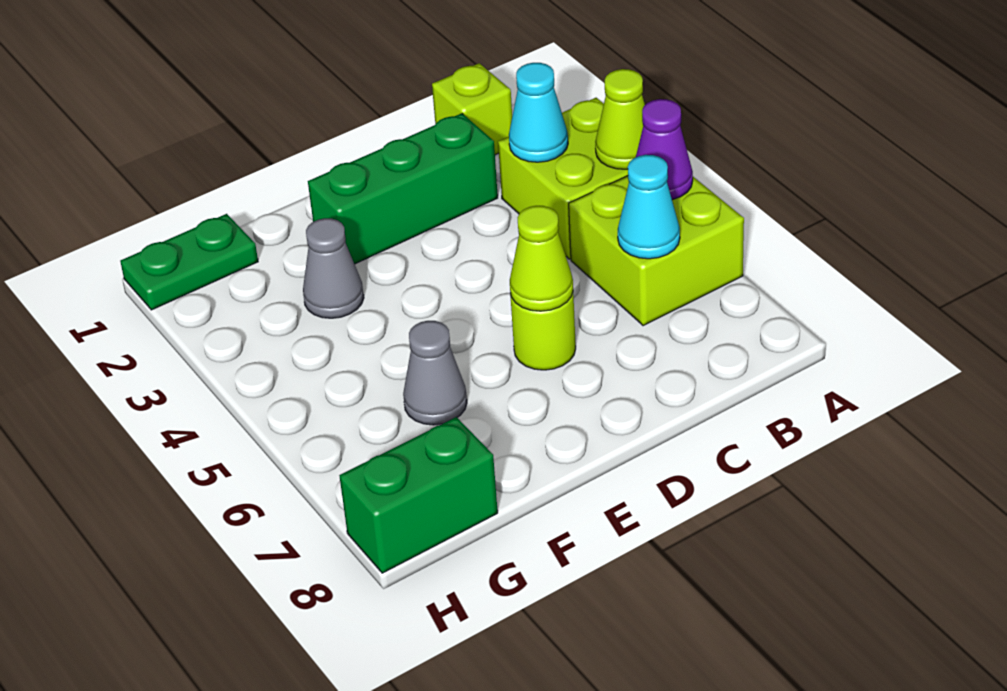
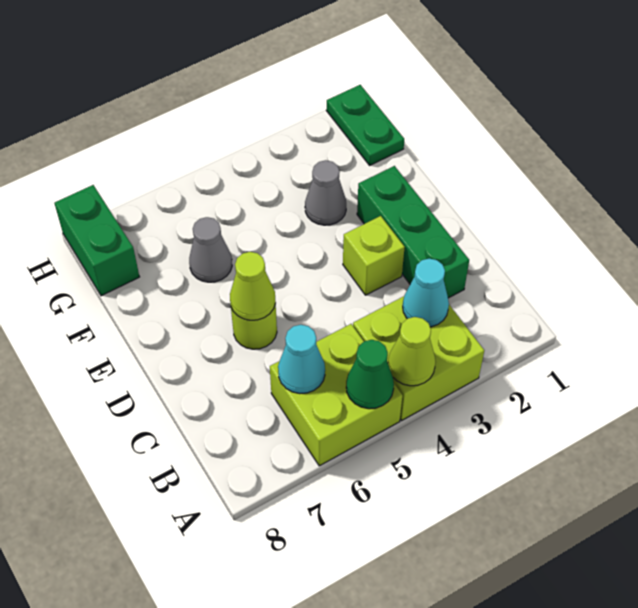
purple 1x1 cone [636,99,693,200] -> green 1x1 cone [346,340,394,409]
lime 1x1 brick [432,63,512,155] -> lime 1x1 brick moved to [343,216,405,295]

